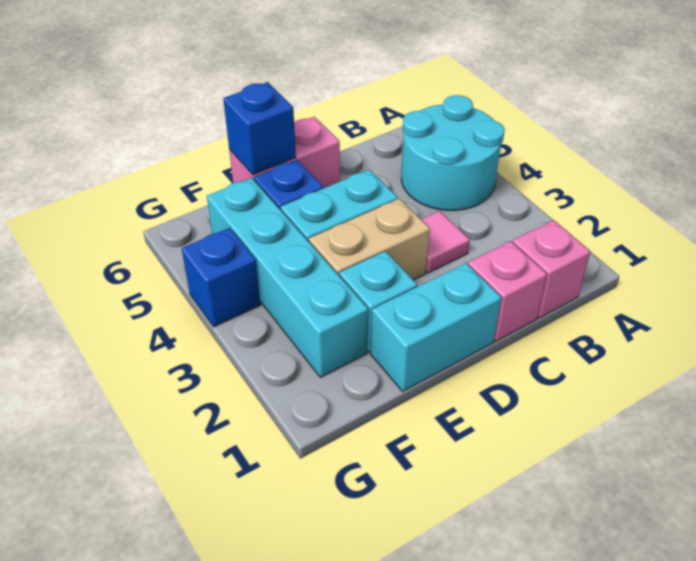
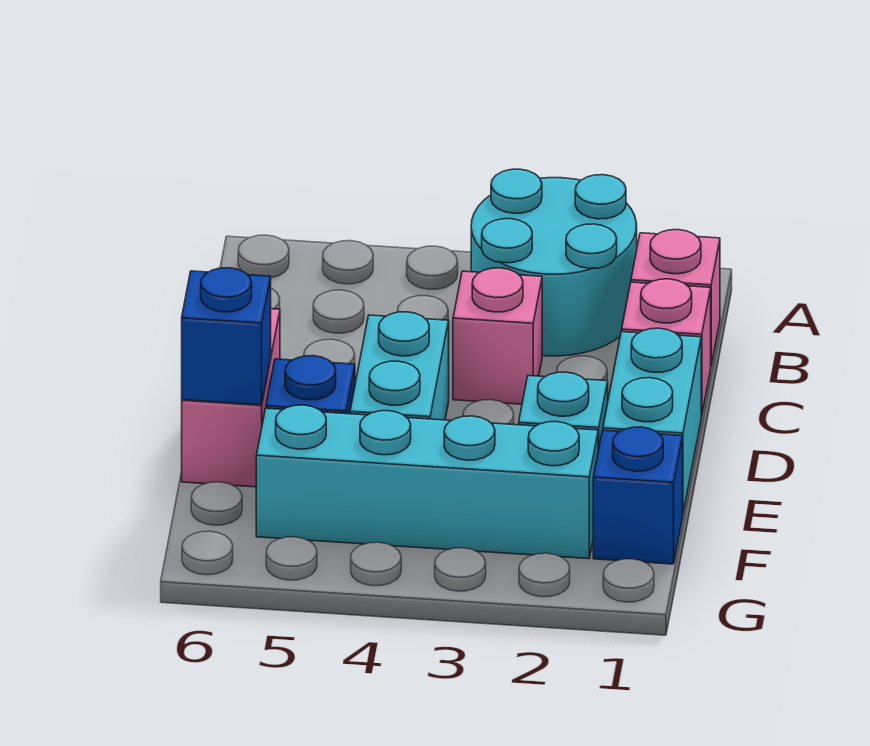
cyan 2x2 round brick [401,95,505,210] -> cyan 2x2 round brick moved to [471,169,637,356]
pink 1x1 tile [421,211,470,273] -> pink 1x1 brick [453,268,542,404]
tan 1x2 brick [309,199,430,280] -> none
blue 1x1 brick [182,228,260,327] -> blue 1x1 brick moved to [593,427,683,564]

